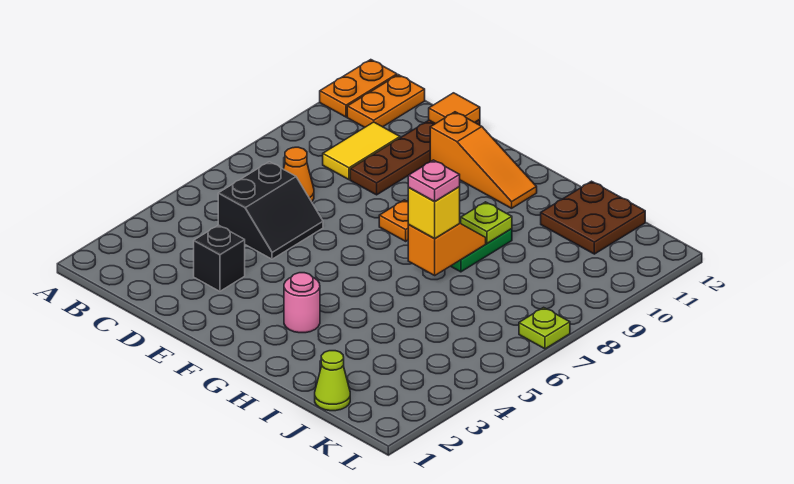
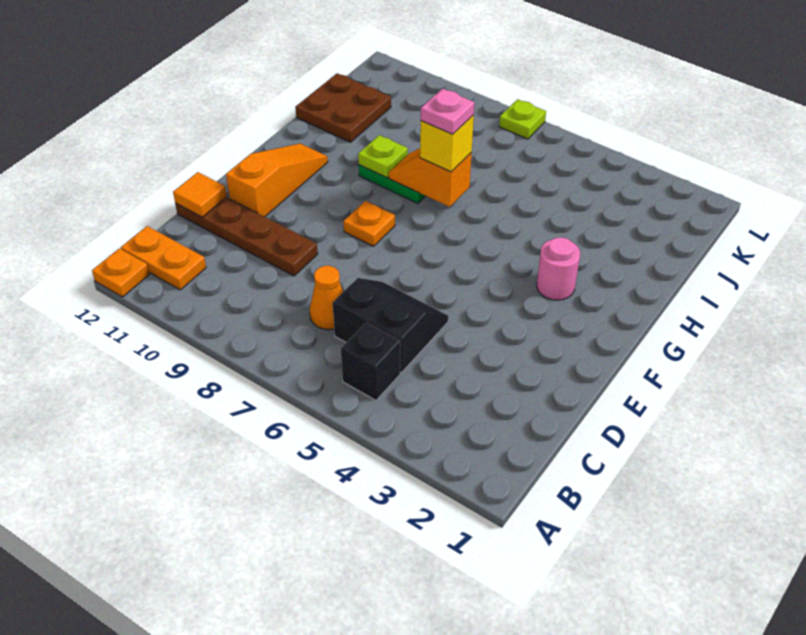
orange 1x2 plate [320,60,397,117] -> orange 1x1 plate [92,248,149,297]
yellow 1x2 tile [323,122,400,180] -> none
black 1x1 brick [194,225,245,291] -> black 1x1 brick moved to [341,323,400,400]
lime 1x1 cone [315,351,350,411] -> none

